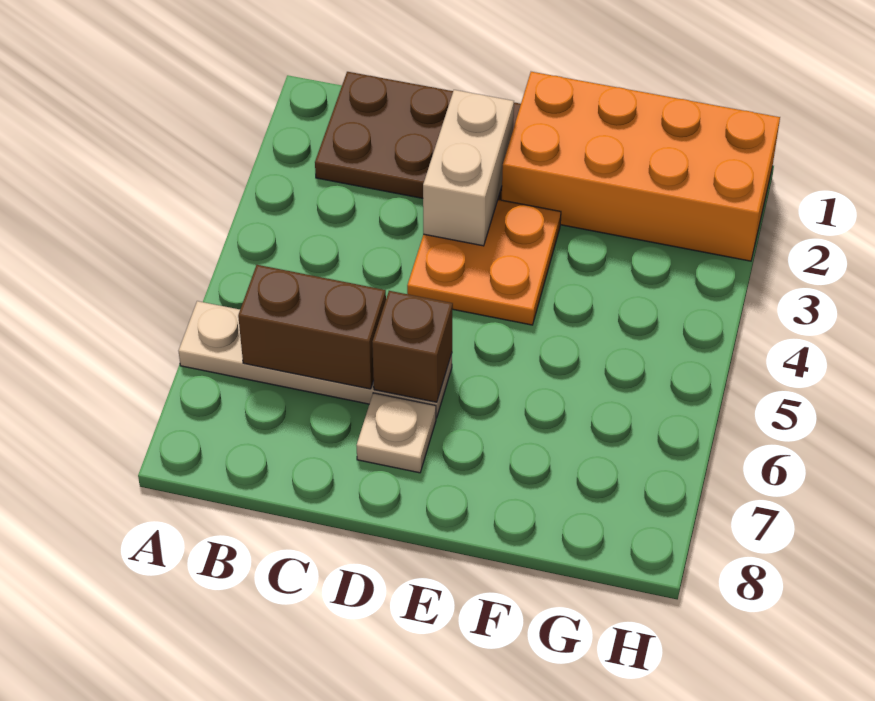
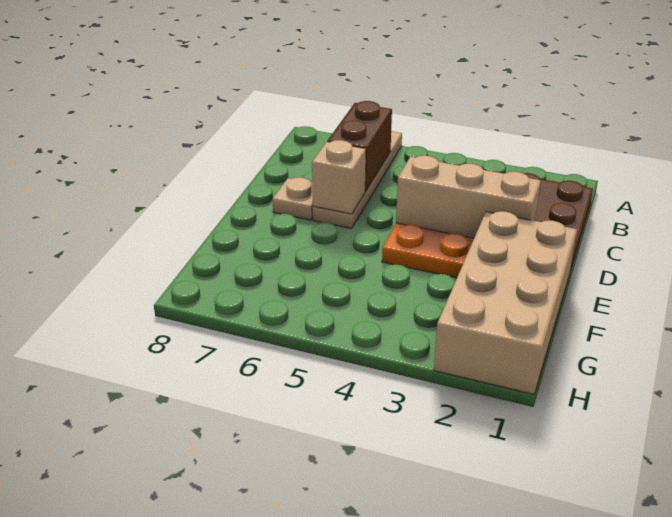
tan 1x2 brick [423,90,514,246] -> tan 1x3 brick [396,156,541,238]
brown 1x1 brick [372,291,453,402] -> tan 1x1 brick [312,140,366,214]
orange 2x4 brick [502,72,780,261] -> tan 2x4 brick [434,211,577,394]

